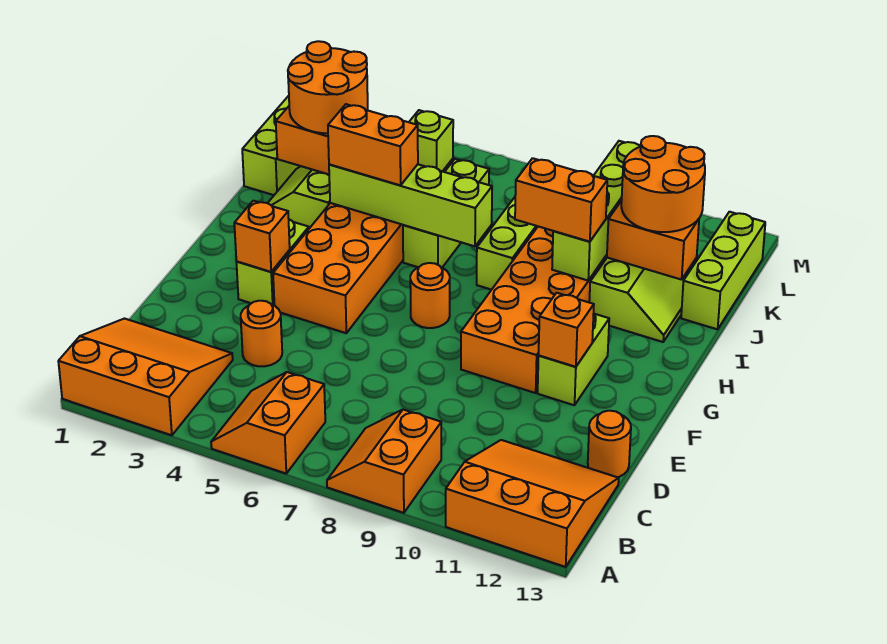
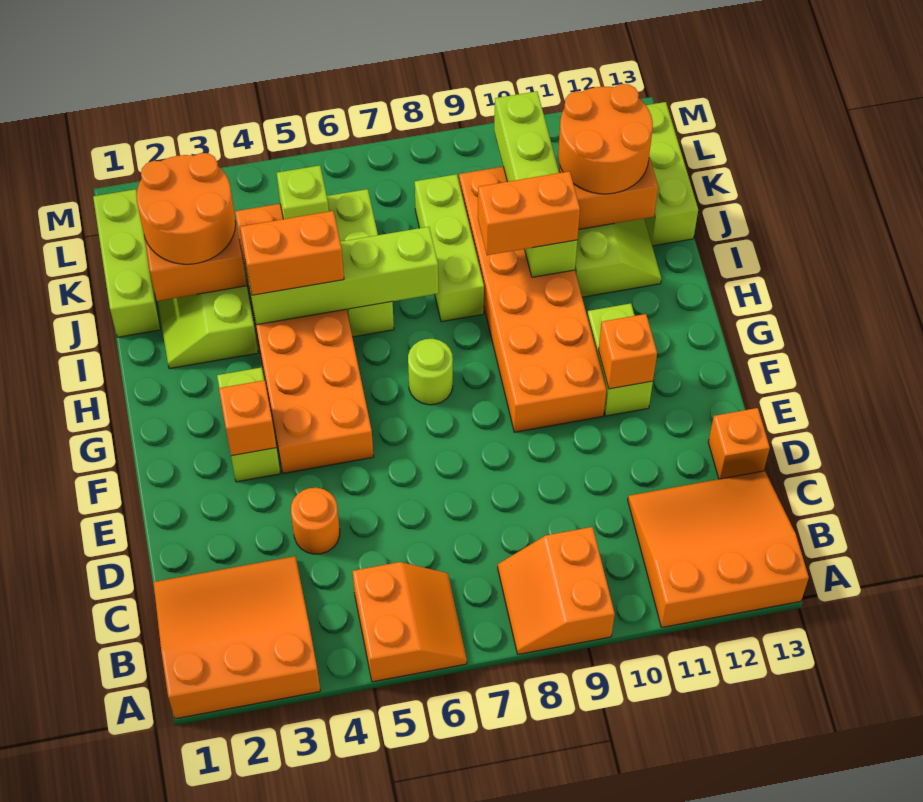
orange 2x2 slope [211,372,325,473] -> orange 2x2 slope turned to [353,562,467,682]
orange 1x1 round brick [588,411,631,477] -> orange 1x1 brick [708,408,770,479]
orange 1x1 round brick [410,263,450,328] -> lime 1x1 round brick [408,339,453,405]

